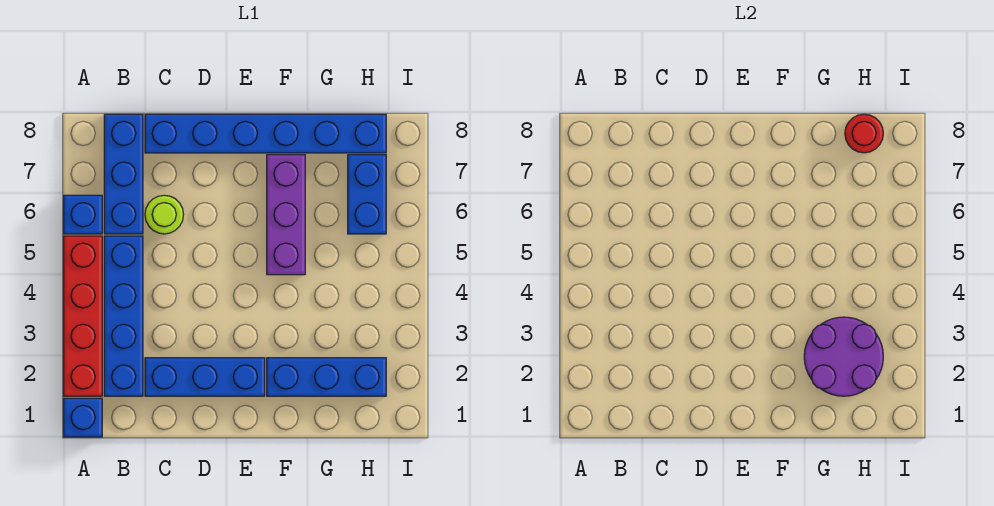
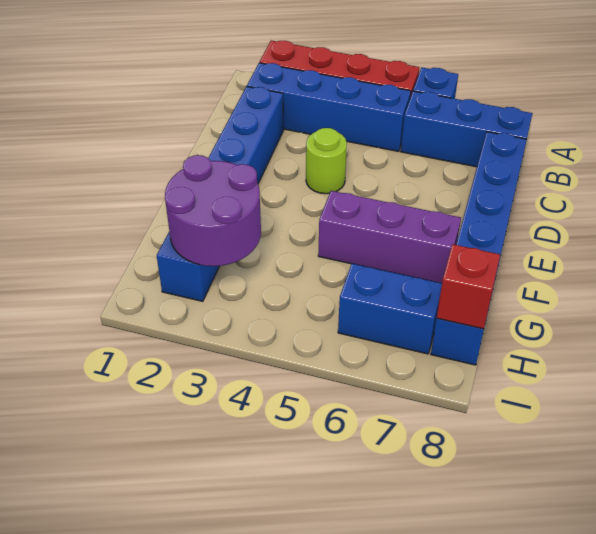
blue 1x1 brick [64,398,102,437] -> none
lime 1x1 round brick [145,195,184,234] -> lime 1x1 round brick moved to [306,128,347,194]
red 1x1 round brick [845,114,883,153] -> red 1x1 brick [437,244,500,329]

